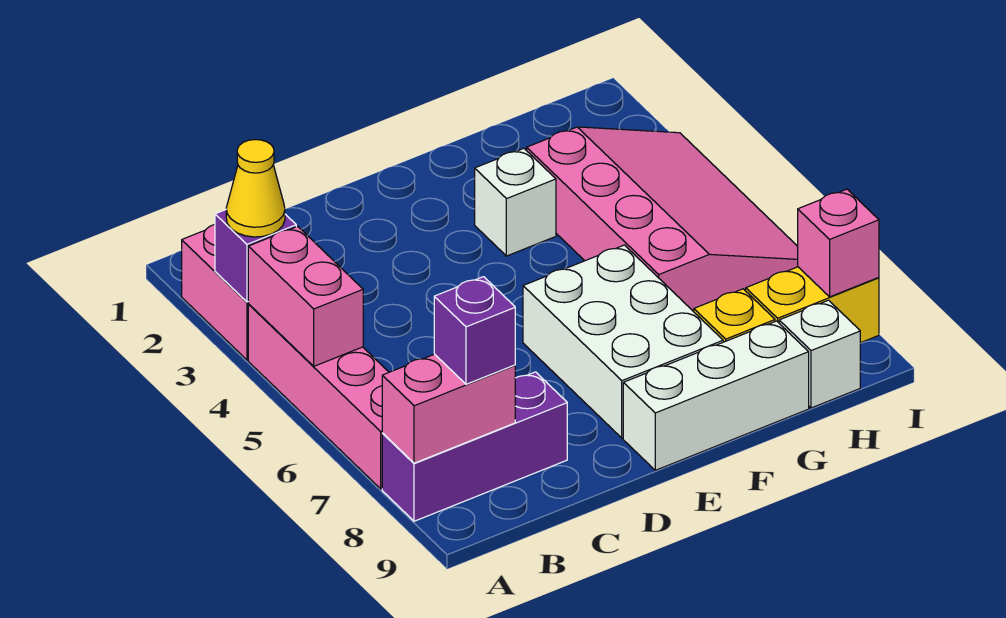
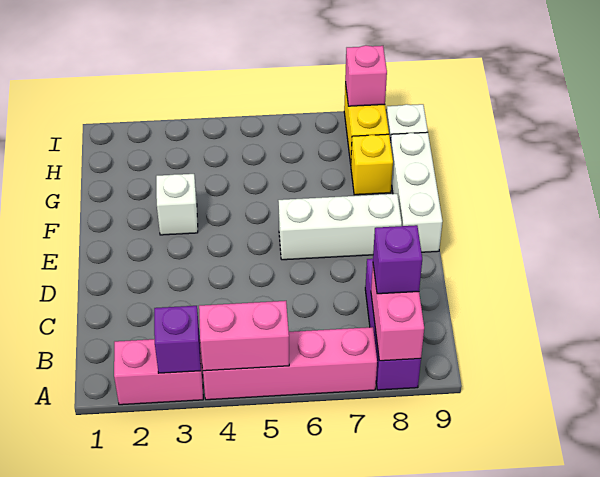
yellow 1x1 cone [226,140,285,237] -> none
white 2x3 brick [523,245,723,438] -> white 1x3 brick [278,194,402,260]
pink 3x4 slope [527,127,798,312] -> none

